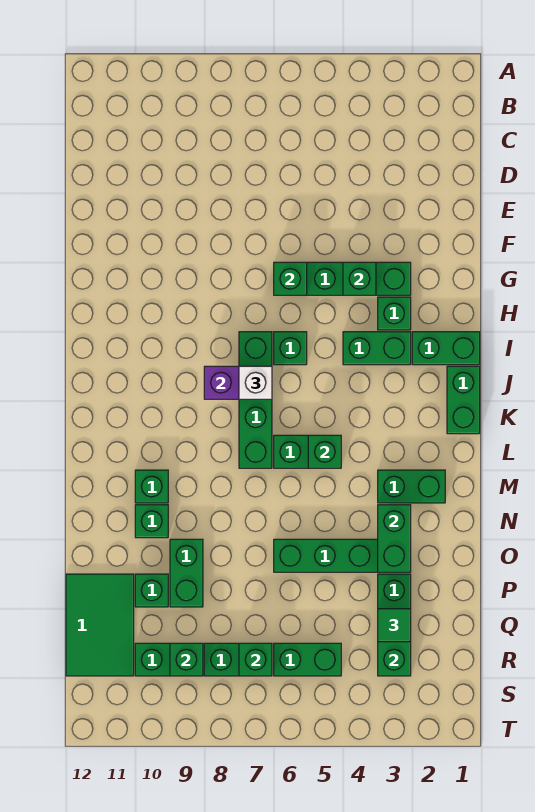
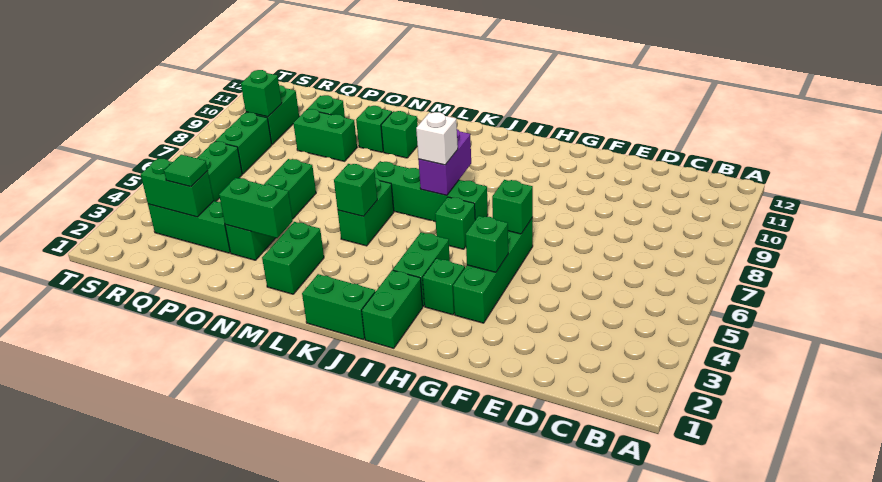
green 2x3 tile [66,574,134,676] -> none
green 1x1 brick [239,643,272,676] -> none

